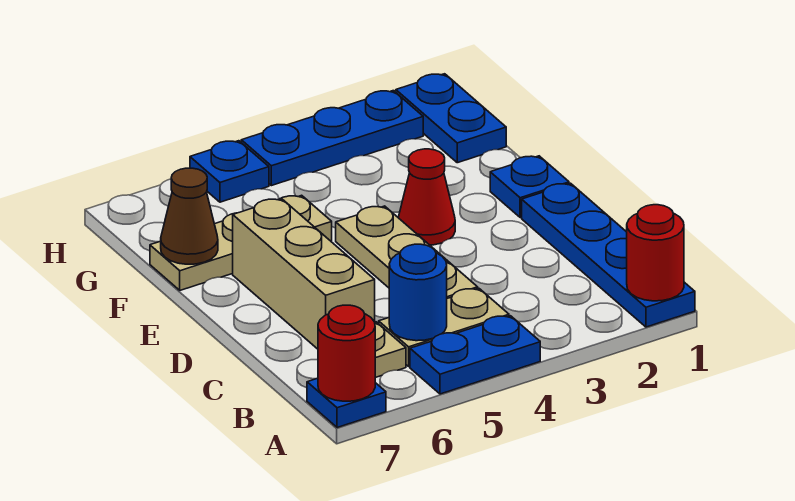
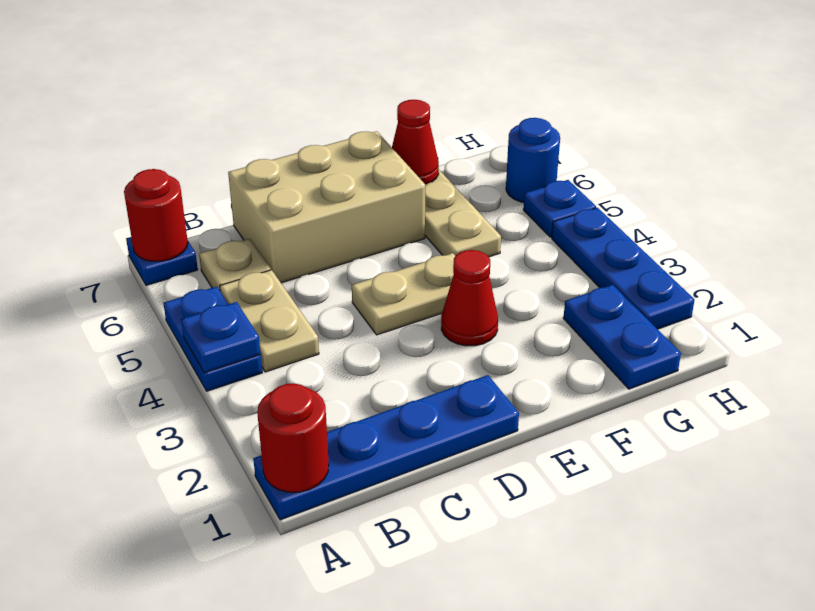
blue 1x1 round brick [389,244,447,341] -> blue 1x1 round brick moved to [506,118,560,202]
tan 1x3 plate [336,206,478,298] -> tan 1x2 plate [352,253,455,335]
tan 1x3 brick [233,199,375,349] -> tan 2x3 brick [228,131,425,283]
blue 1x1 plate [490,156,569,218] -> blue 1x1 plate moved to [181,302,261,373]
brown 1x1 cone [161,168,218,264] -> red 1x1 cone [392,100,439,185]
blue 1x2 plate [396,74,506,163] -> blue 1x2 plate turned to [563,285,681,389]

